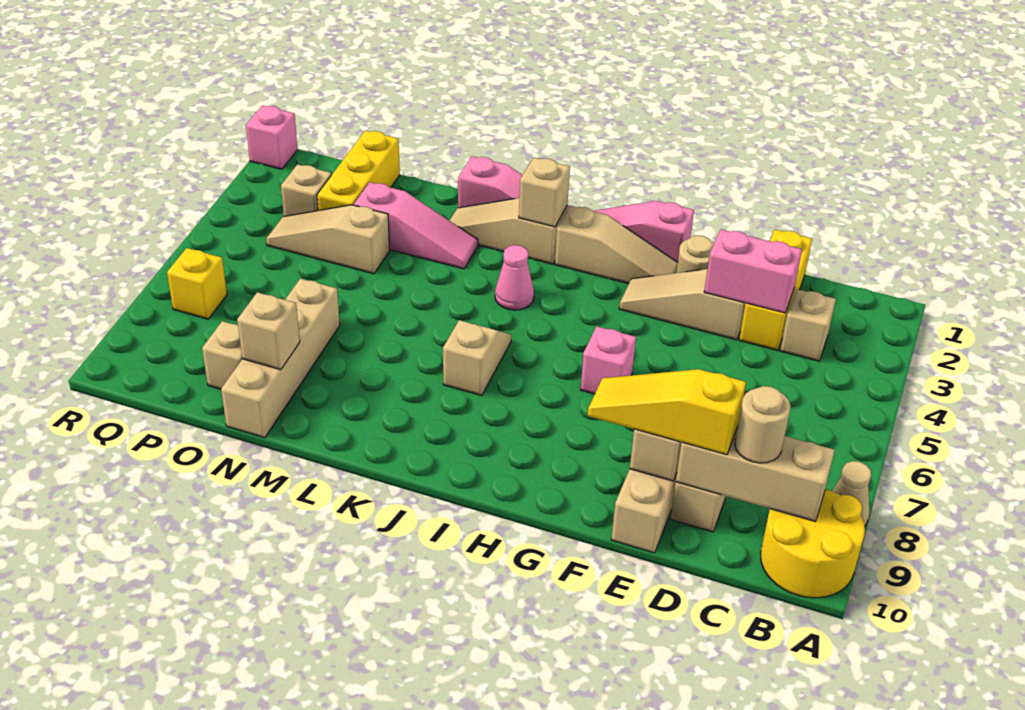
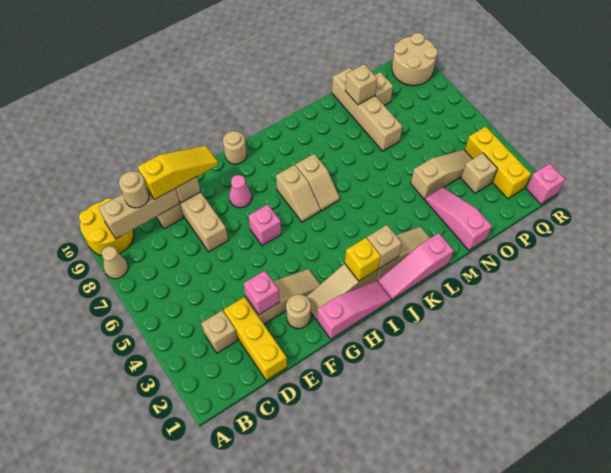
pink 1x2 brick [704,229,802,313] -> pink 1x1 brick [244,271,280,315]
none -> tan 1x1 round brick [223,131,247,164]
none -> tan 1x2 slope [276,165,321,222]
pink 1x1 cone [495,245,534,310] -> pink 1x1 cone moved to [229,175,252,208]
pink 1x3 slope [354,182,478,269] -> pink 1x3 slope turned to [425,187,492,251]
yellow 1x3 brick [317,130,400,210] -> yellow 1x3 brick moved to [465,127,531,199]
yellow 1x1 brick [167,248,227,319] -> yellow 1x1 brick moved to [345,238,381,281]
none -> tan 2x2 round brick [392,33,438,86]

